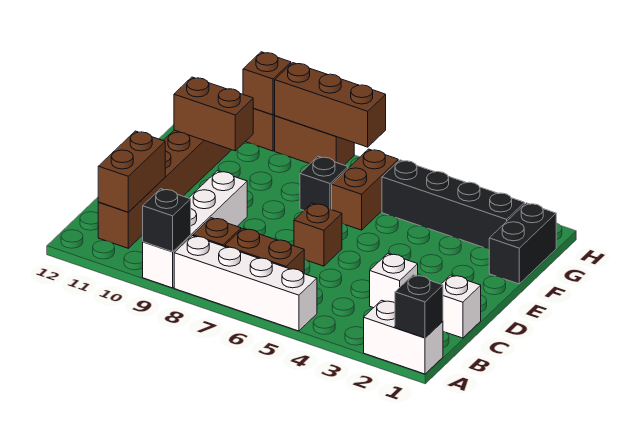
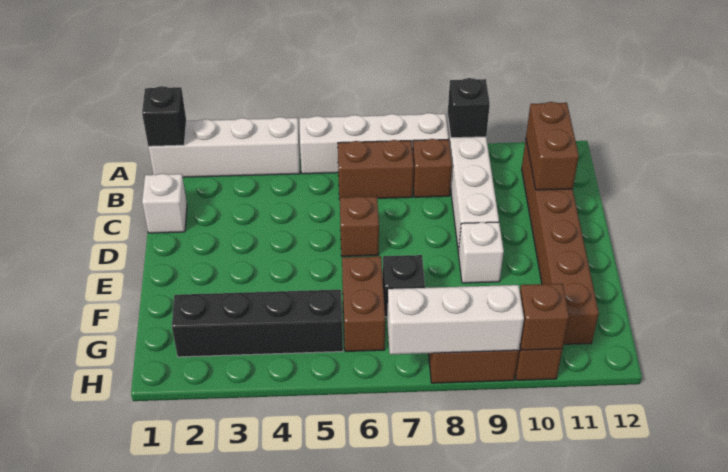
white 1x2 brick [364,300,443,374] -> white 1x4 brick [148,117,300,177]
white 1x1 brick [370,254,418,308] -> white 1x1 brick moved to [459,222,504,283]
black 1x2 brick [489,203,556,284] -> none
brown 1x2 brick [174,77,254,151] -> none
brown 1x3 brick [275,63,386,147] -> white 1x3 brick [387,285,524,354]

